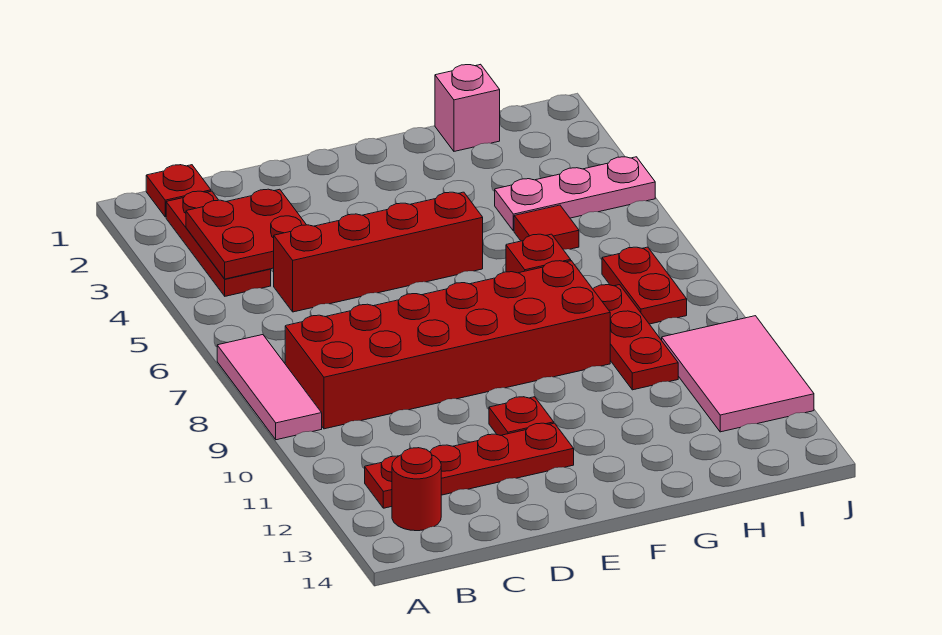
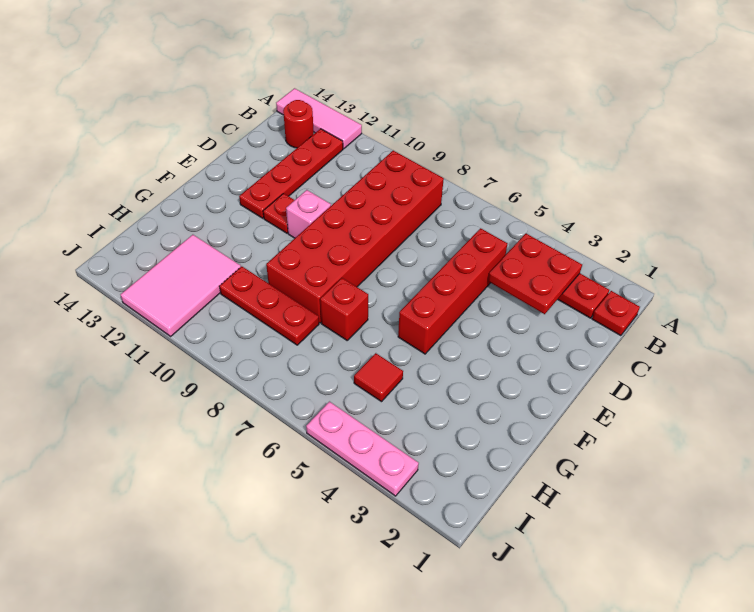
pink 1x3 tile [217,335,322,440] -> pink 1x3 tile moved to [276,88,362,149]
pink 1x1 brick [435,64,500,151] -> pink 1x1 brick moved to [286,190,331,238]
pink 1x3 plate [495,157,655,231] -> pink 1x3 plate turned to [306,402,419,496]
red 1x2 plate [602,247,687,324] -> none
pink 2x3 tile [662,316,814,432] -> pink 2x3 tile turned to [120,235,241,336]

